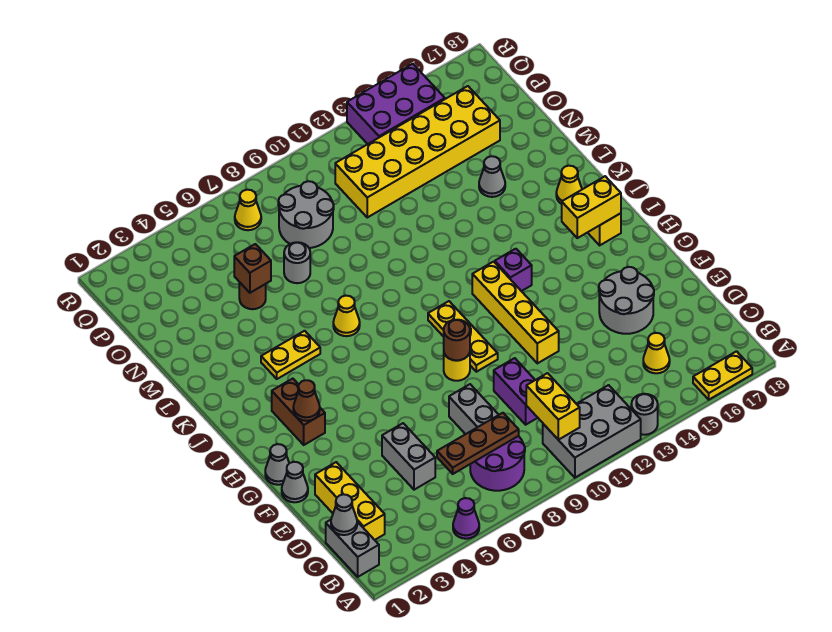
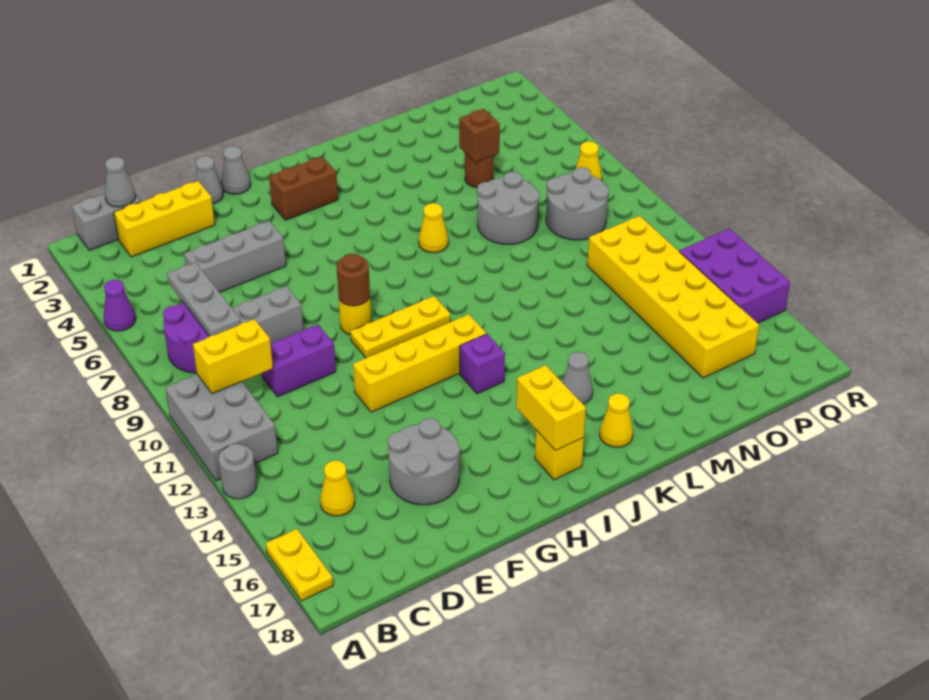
brown 1x3 plate [437,413,519,474] -> grey 1x3 plate [167,262,241,336]
grey 1x2 brick [382,423,435,490] -> grey 1x3 brick [184,221,286,292]
brown 1x1 cone [293,380,320,421] -> none
yellow 1x2 plate [261,331,320,379] -> none
grey 1x1 cone [479,156,505,197] -> grey 1x1 cone moved to [562,352,593,404]
grey 1x1 round brick [284,242,310,283] -> grey 2x2 round brick [477,172,540,244]

